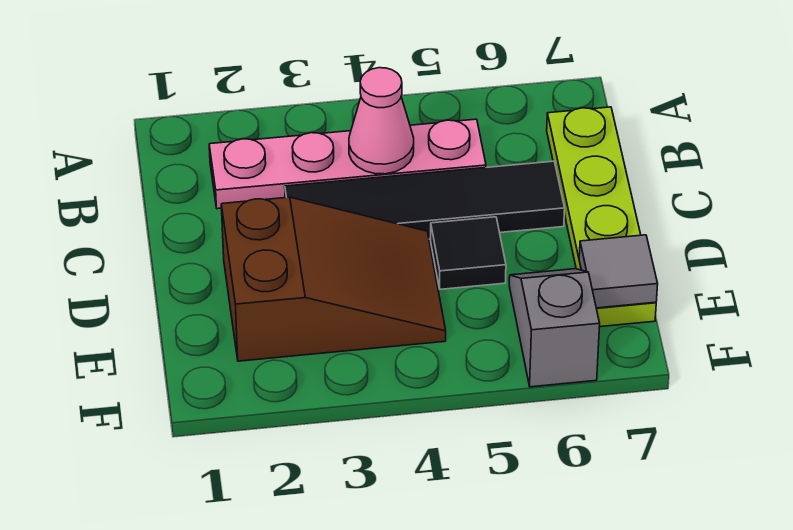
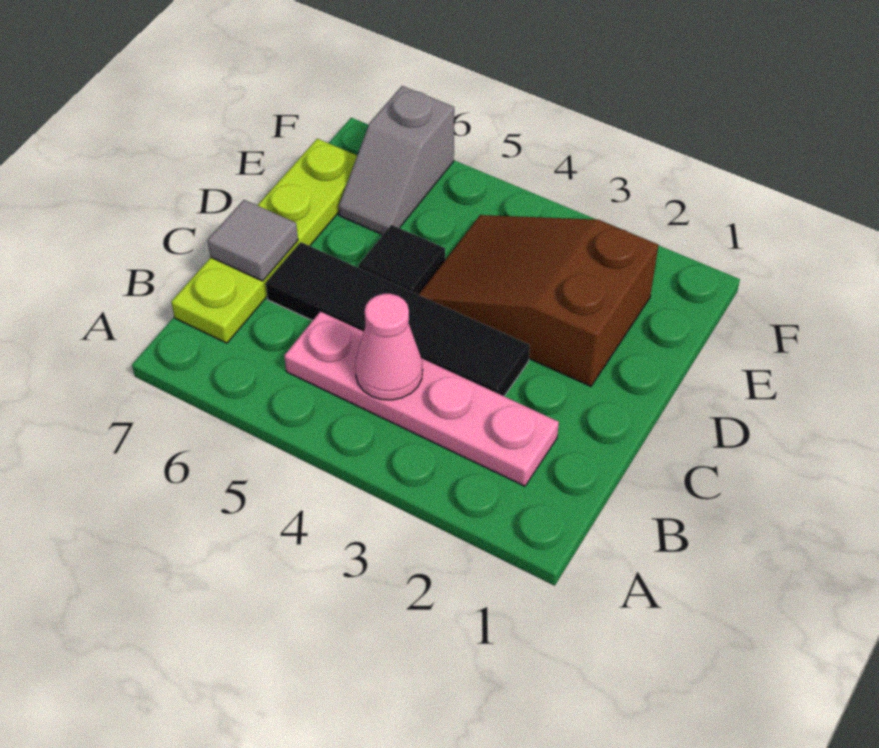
grey 1x1 tile [579,235,658,308] -> grey 1x1 tile moved to [208,200,298,281]

